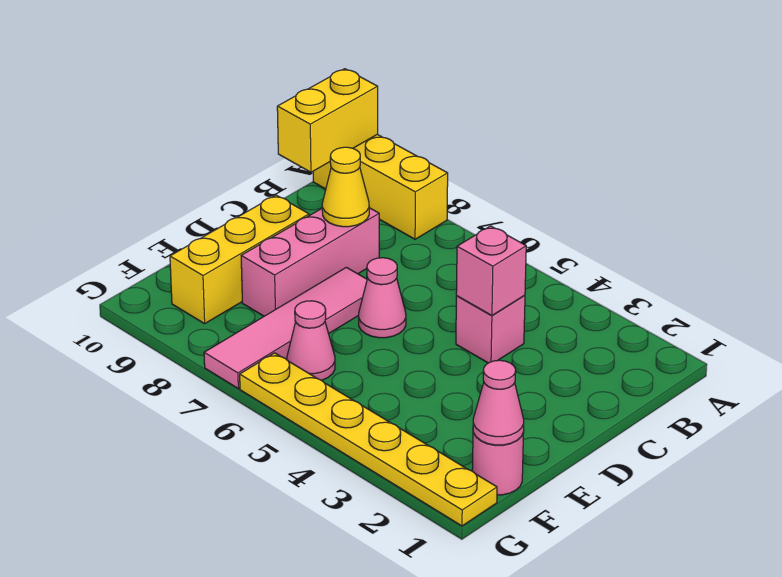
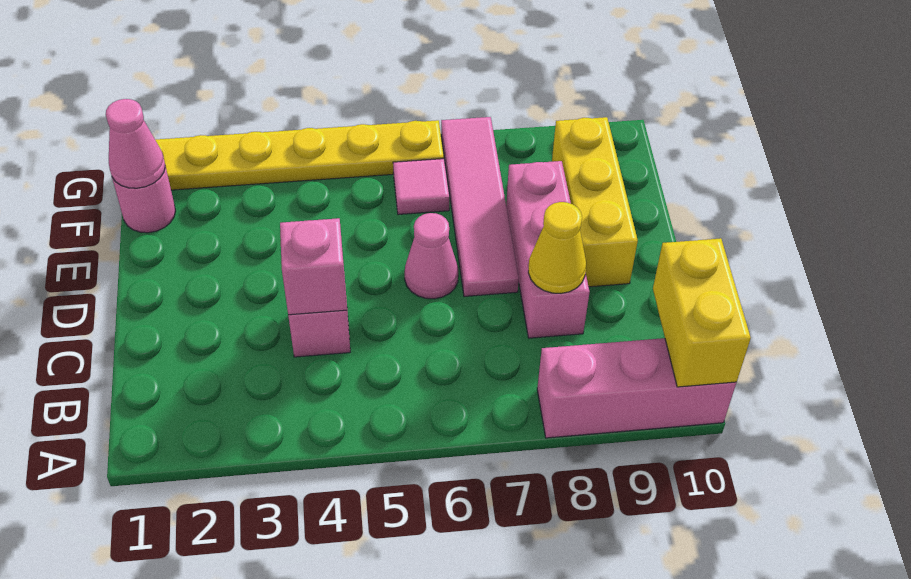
yellow 1x3 brick [313,134,448,239] -> pink 1x3 brick [537,338,736,438]
pink 1x1 cone [287,301,335,380] -> pink 1x1 tile [393,159,449,214]

